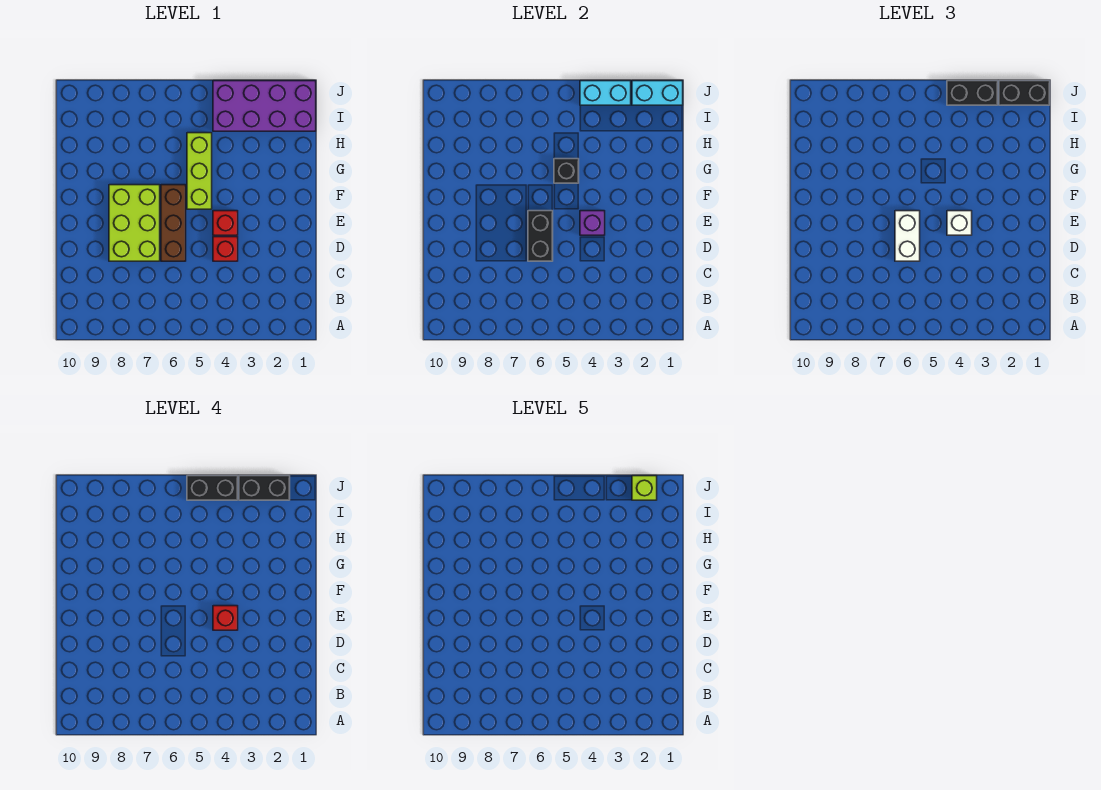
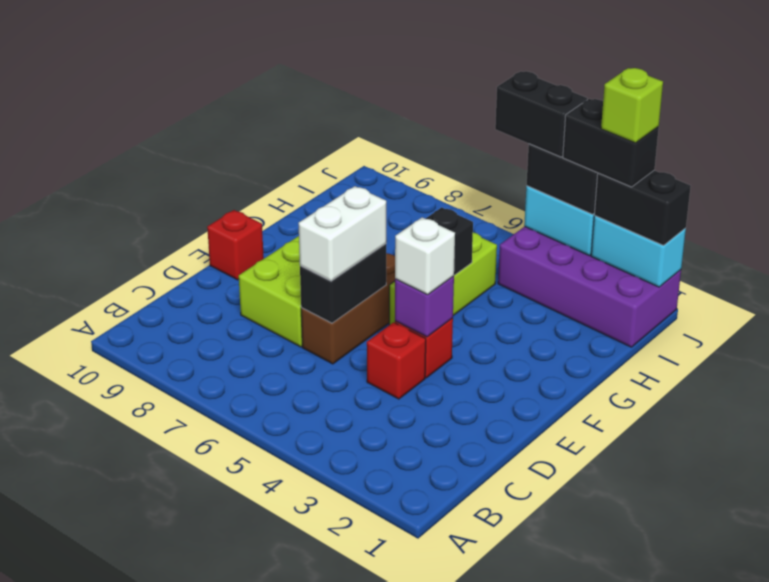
red 1x1 brick [213,606,238,630] -> red 1x1 brick moved to [207,210,264,280]

